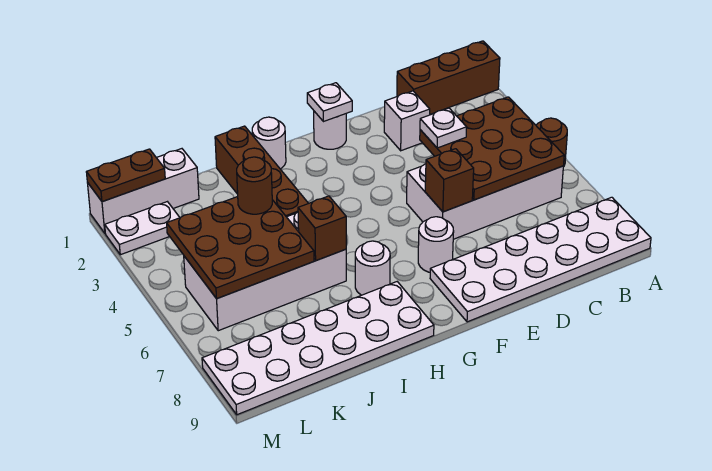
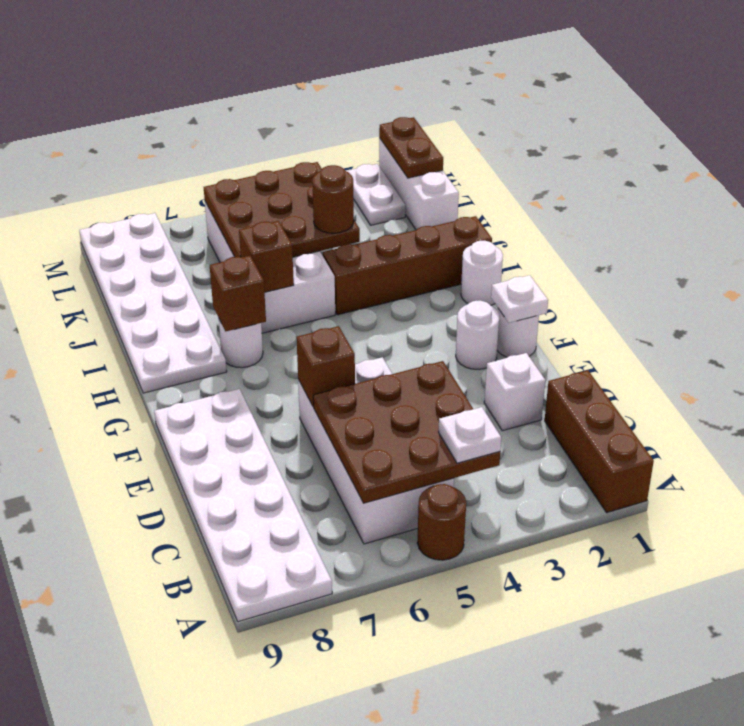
white 1x1 plate [420,108,467,148] -> white 1x1 plate moved to [439,407,501,463]
white 1x1 round brick [418,217,454,272] -> white 1x1 round brick moved to [456,301,499,369]
none -> brown 1x1 brick [210,256,266,331]

